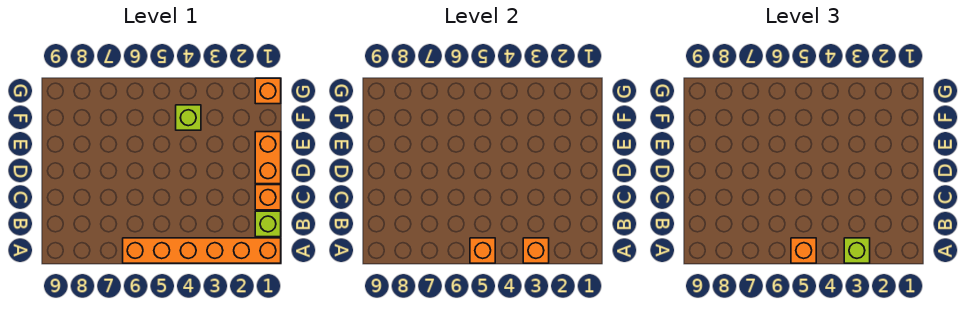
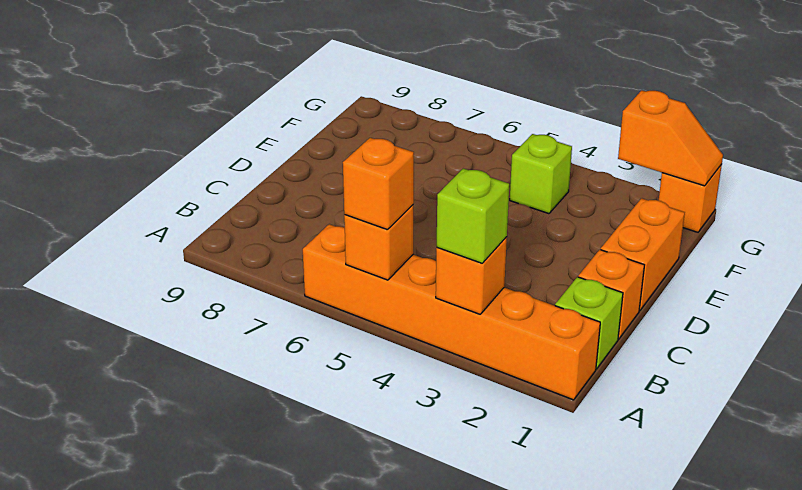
none -> orange 1x2 slope [618,90,723,186]

